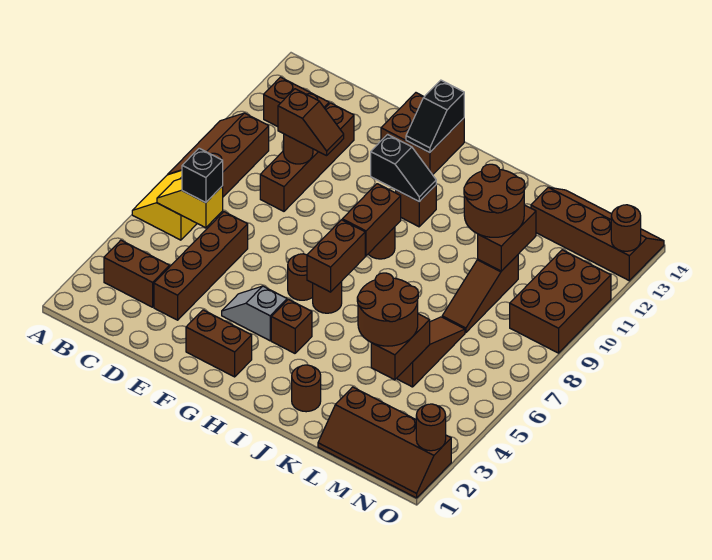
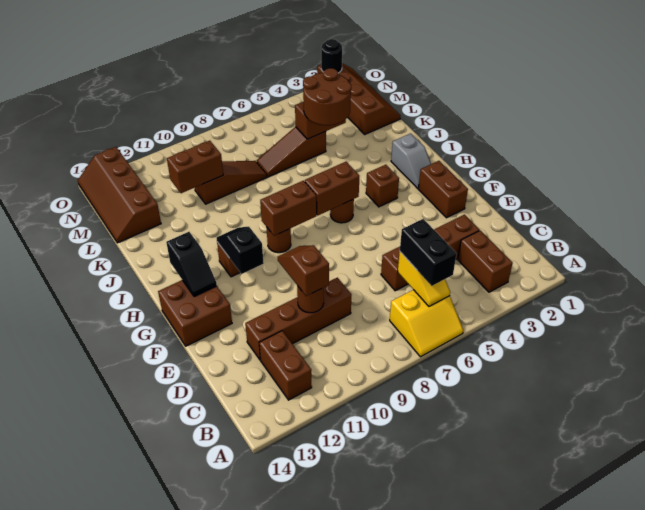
brown 2x3 slope [168,113,269,197] -> none
black 1x1 brick [182,148,223,203] -> black 1x2 brick [400,219,456,286]
grey 1x2 slope [222,286,287,341] -> grey 1x2 slope moved to [391,133,431,188]
brown 1x1 round brick [288,254,313,300] -> none
black 1x2 slope [406,80,464,153] -> black 1x2 slope turned to [166,232,217,297]
brown 1x1 round brick [292,365,321,412] -> none
brown 2x2 round brick [464,164,525,237] -> none
brown 2x3 brick [510,250,611,353] -> none
brown 1x1 round brick [416,404,446,451] -> black 1x1 round brick [321,39,342,73]
brown 1x1 round brick [611,205,641,251] -> none

